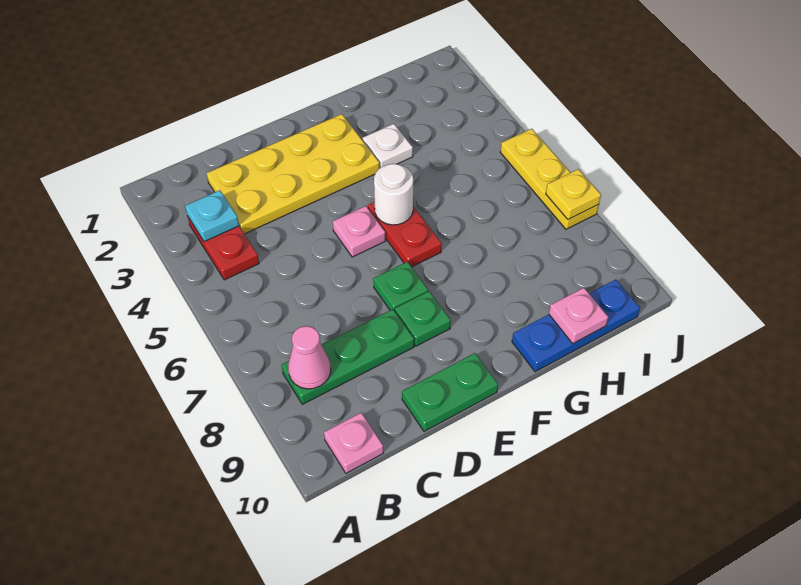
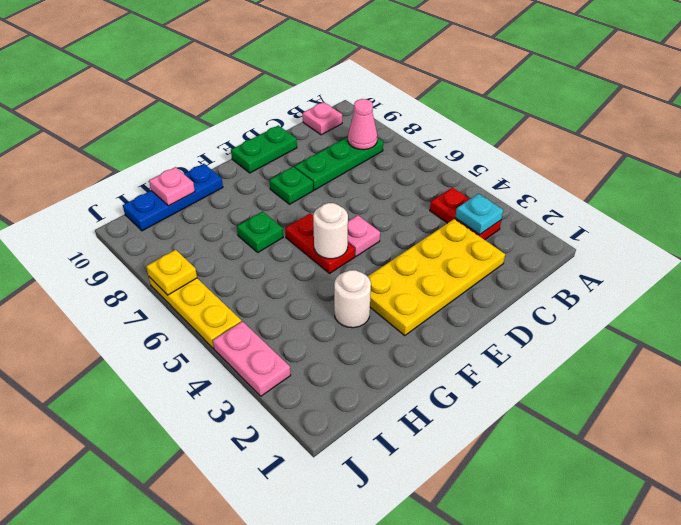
green 1x1 plate [373,262,428,311] -> green 1x1 plate moved to [237,212,283,252]
white 1x1 plate [363,124,413,168] -> white 1x1 round brick [334,270,371,328]
none -> pink 1x2 plate [213,321,291,396]

